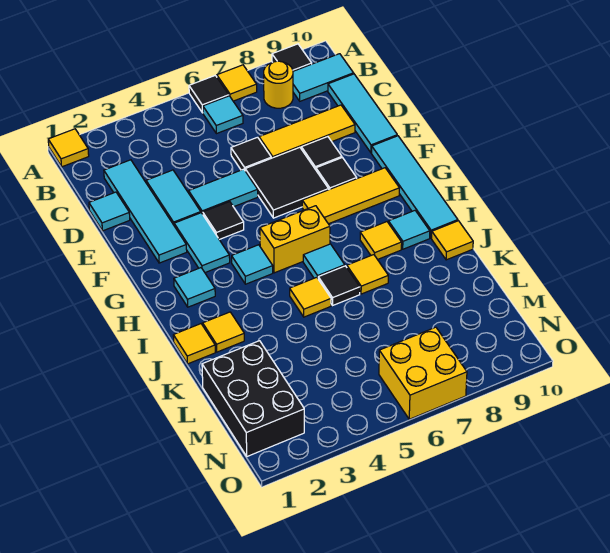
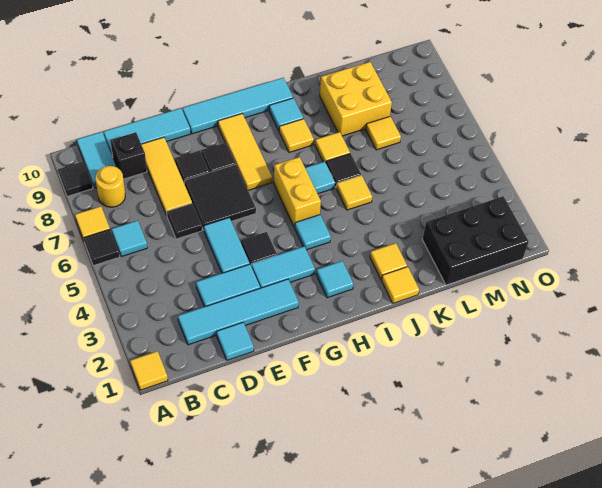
none -> black 1x1 brick [110,132,147,179]
yellow 1x1 tile [432,221,473,260] -> yellow 1x1 tile moved to [366,117,401,150]
yellow 2x2 brick [379,327,467,419] -> yellow 2x2 brick moved to [320,62,392,136]

